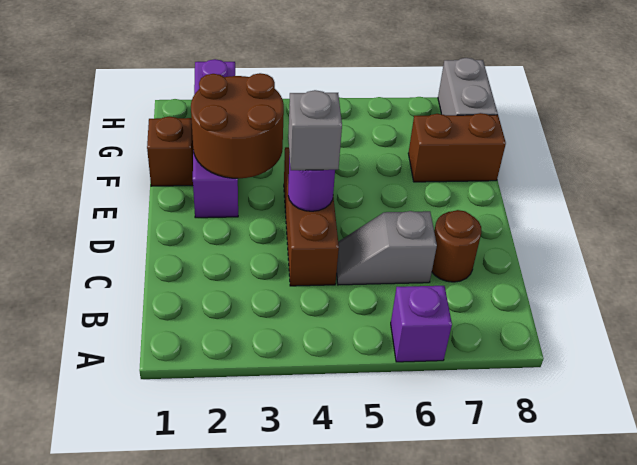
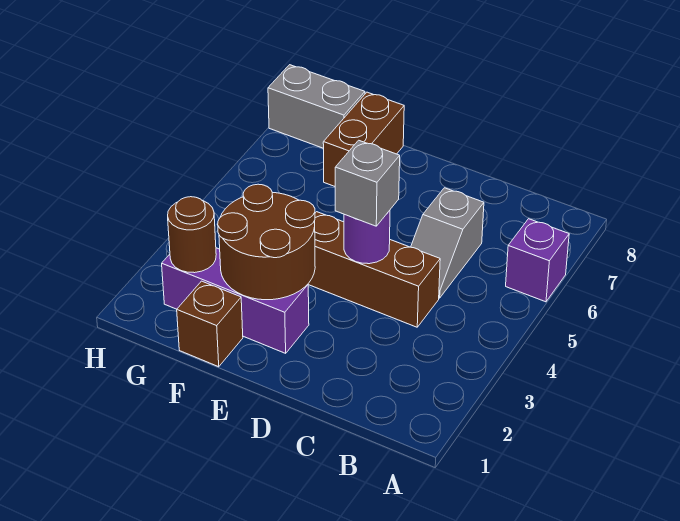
brown 1x1 round brick [432,210,481,282] -> brown 1x1 round brick moved to [168,197,216,273]
purple 1x4 brick [193,59,238,218] -> purple 1x3 brick [162,248,309,353]

